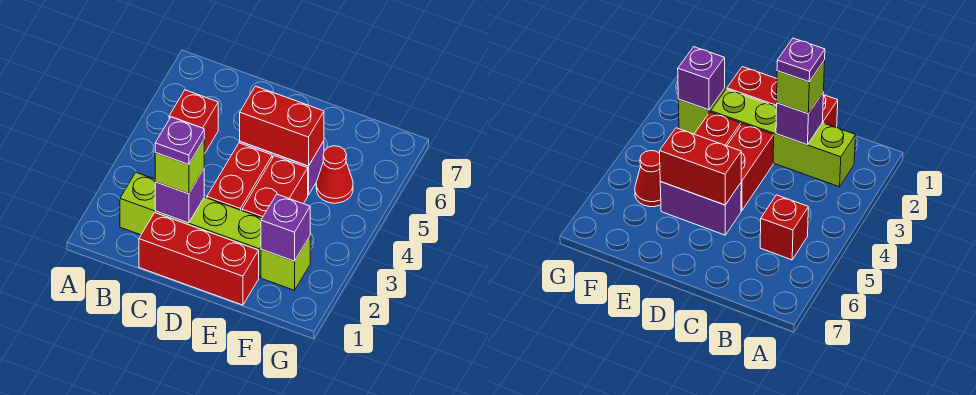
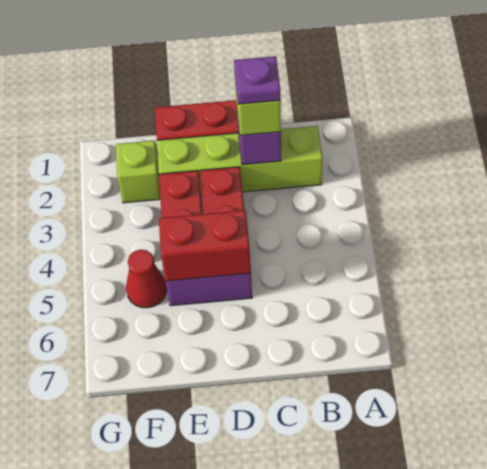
red 1x1 brick [169,90,218,154] -> none
purple 1x1 brick [261,194,310,261] -> none

